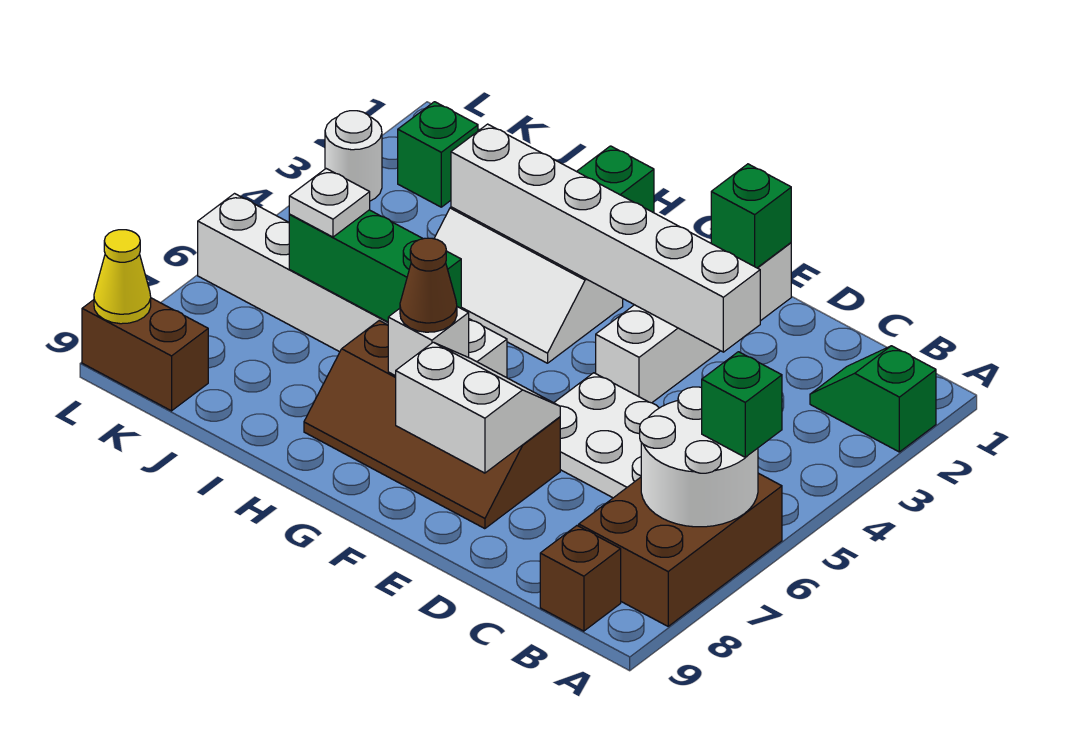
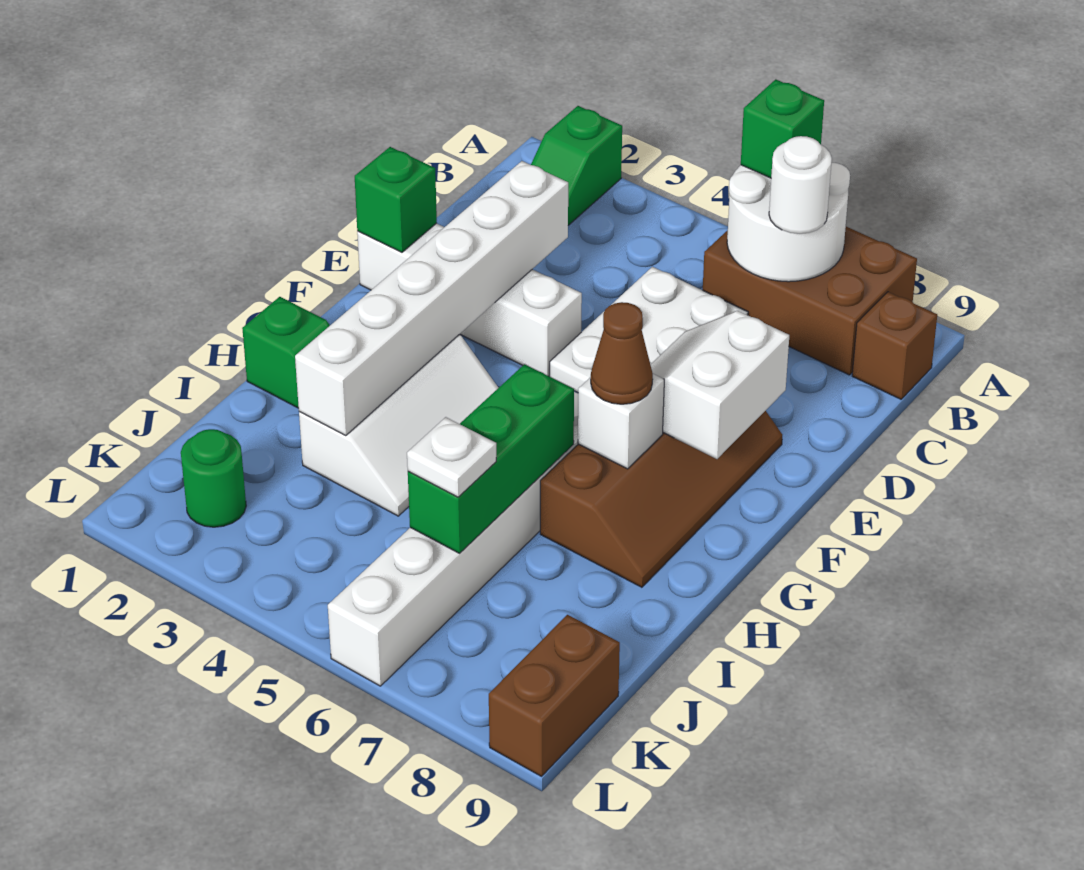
green 1x1 brick [398,102,478,207] -> green 1x1 round brick [181,429,246,527]
white 1x1 round brick [325,111,382,201] -> white 1x1 round brick moved to [769,136,832,234]
yellow 1x1 cone [94,230,151,324] -> none

